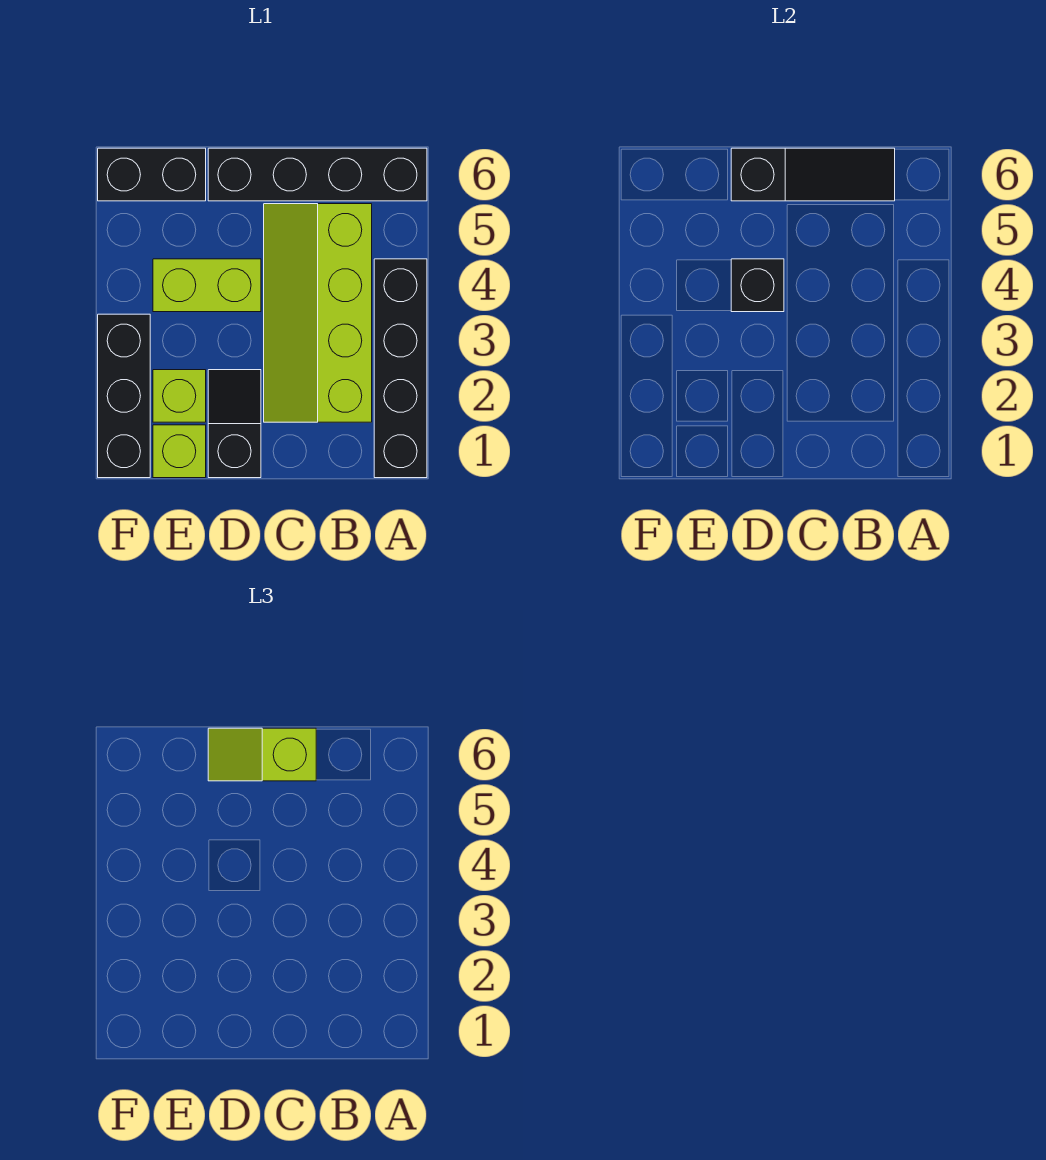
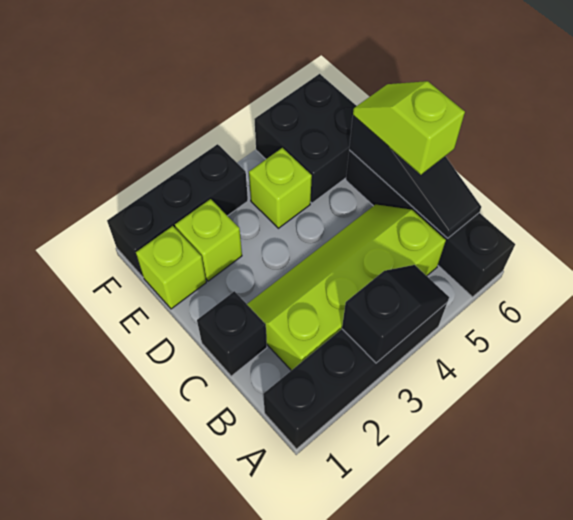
black 1x2 slope [208,370,261,478] -> black 1x2 slope moved to [342,265,449,363]
lime 1x2 brick [153,259,261,312] -> lime 1x1 brick [249,148,312,228]
black 1x1 brick [731,259,784,312] -> black 1x1 brick moved to [197,291,267,376]
black 1x2 brick [98,148,206,201] -> black 2x2 brick [254,74,356,203]

